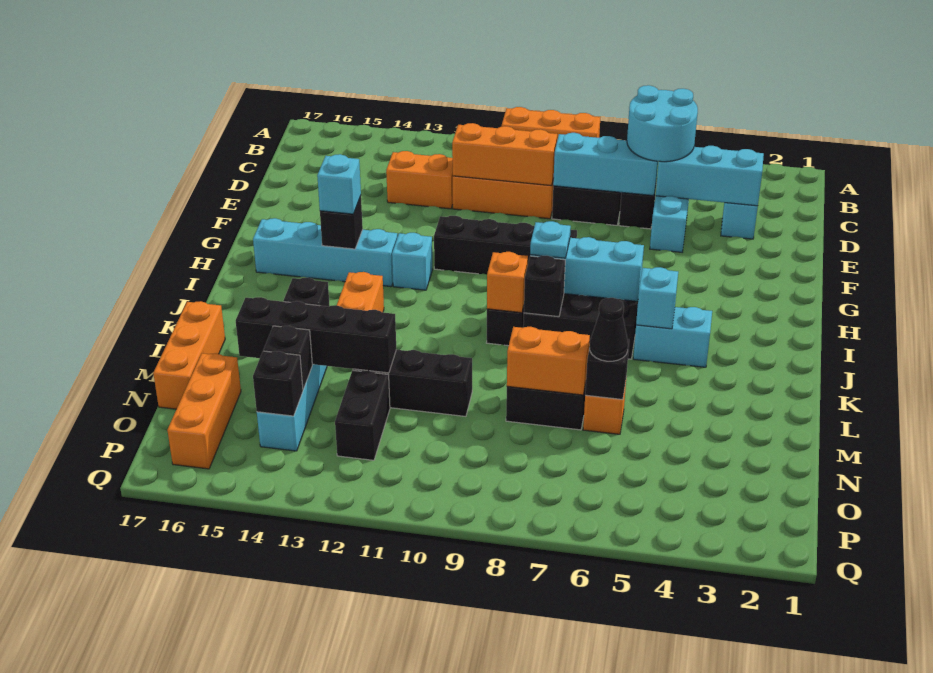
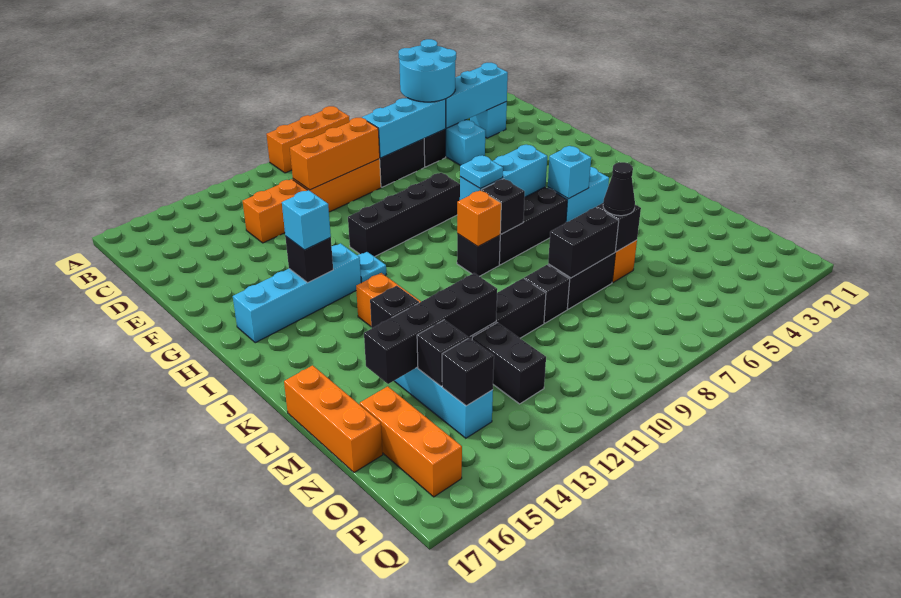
cyan 1x1 brick [392,233,433,290] -> cyan 1x1 plate [358,252,386,283]
orange 1x2 brick [507,327,590,395] -> black 1x2 brick [548,207,619,278]
none -> black 1x1 brick [524,265,570,323]

